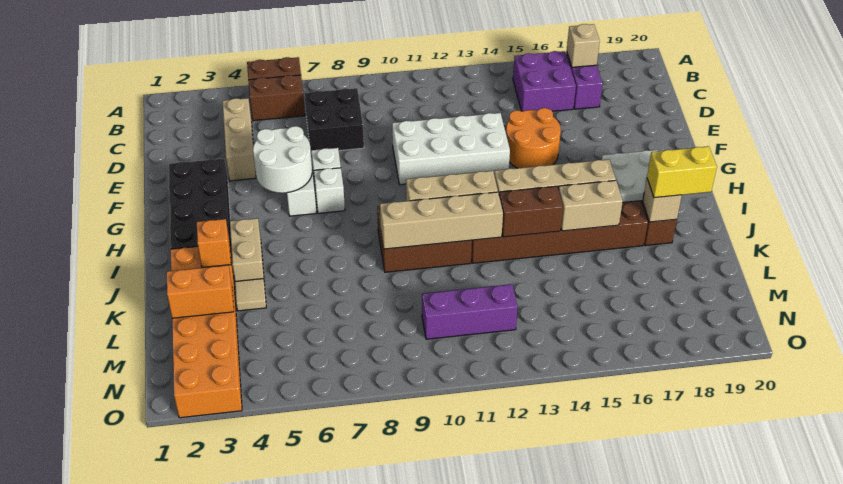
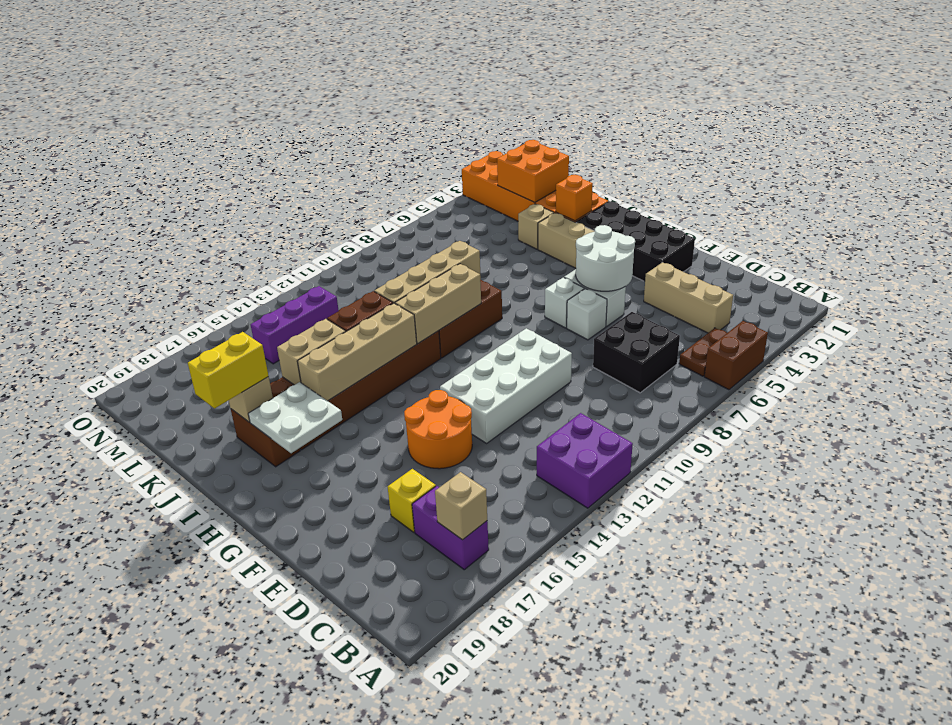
brown 1x2 brick [248,75,305,121] -> brown 1x2 plate [679,328,727,376]
purple 2x2 brick [513,51,576,111] -> purple 2x2 brick moved to [537,413,633,508]
none -> yellow 1x1 brick [388,469,436,532]
tan 1x1 tile [235,279,266,311] -> tan 1x1 brick [518,204,554,249]
orange 1x2 brick [167,265,234,318] -> orange 2x2 brick [497,140,569,203]
purple 1x3 brick [422,284,518,339] -> purple 1x3 brick moved to [251,286,339,364]

